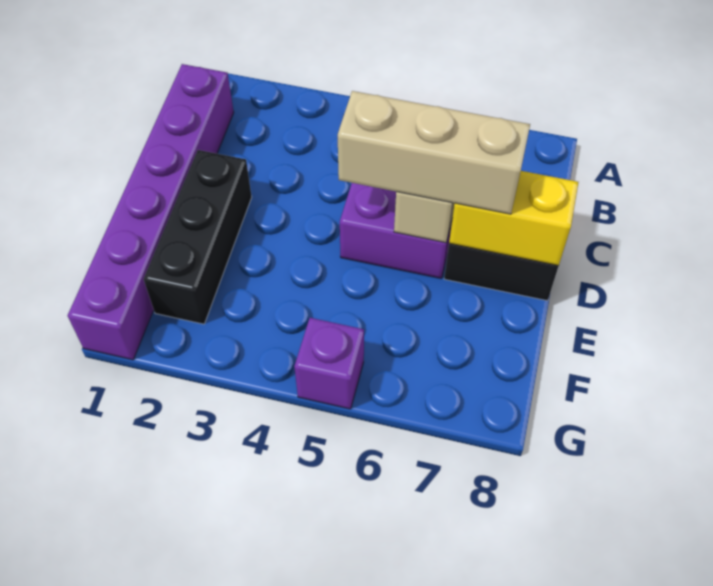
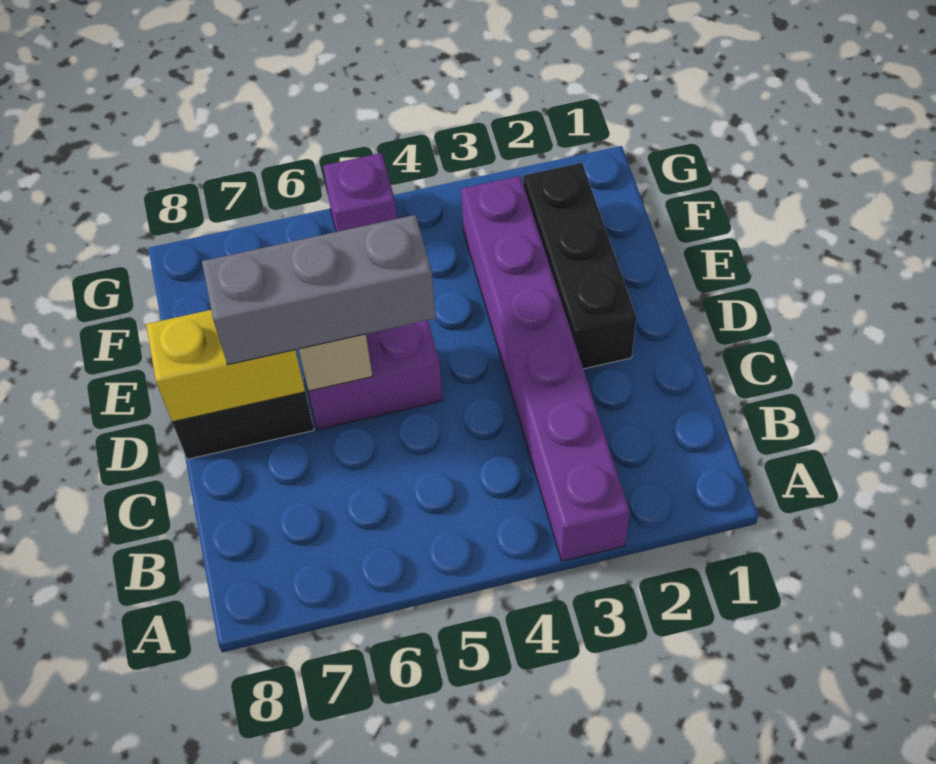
purple 1x6 brick [68,64,234,360] -> purple 1x6 brick moved to [461,176,630,561]
tan 1x3 brick [338,91,530,214] -> grey 1x3 brick [202,215,436,365]

